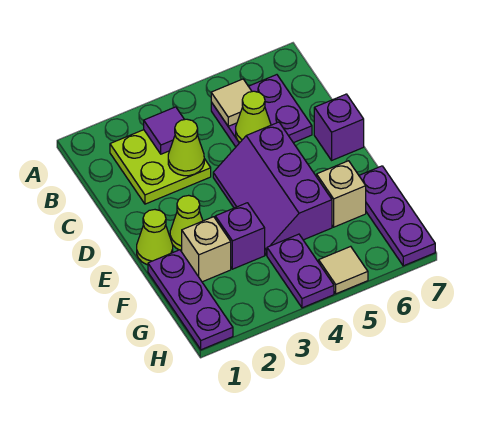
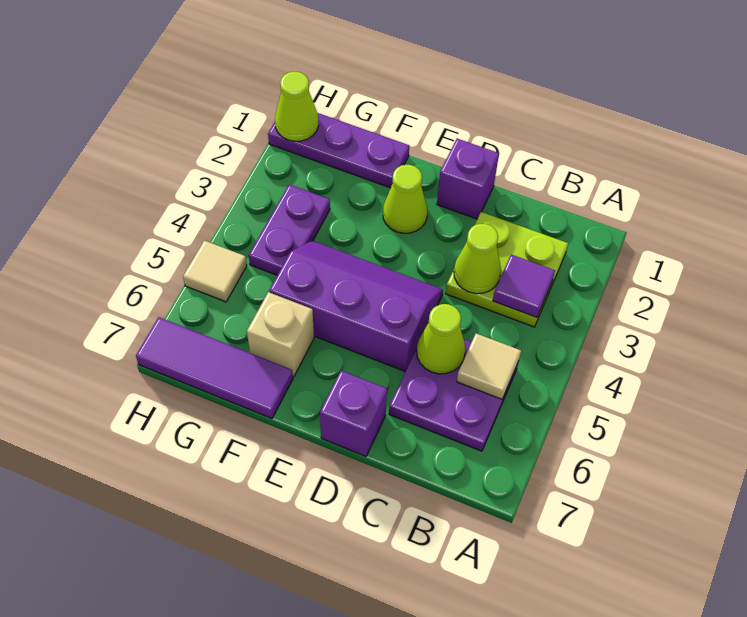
lime 1x1 cone [137,210,173,265] -> lime 1x1 cone moved to [275,72,319,141]
tan 1x1 brick [182,217,231,282] -> none
purple 1x1 brick [215,203,265,269] -> purple 1x1 brick moved to [437,139,499,219]
purple 1x3 plate [359,166,435,266] -> purple 1x3 tile [136,317,293,418]
purple 1x2 plate [267,234,334,308] -> purple 1x2 plate turned to [249,184,330,275]

